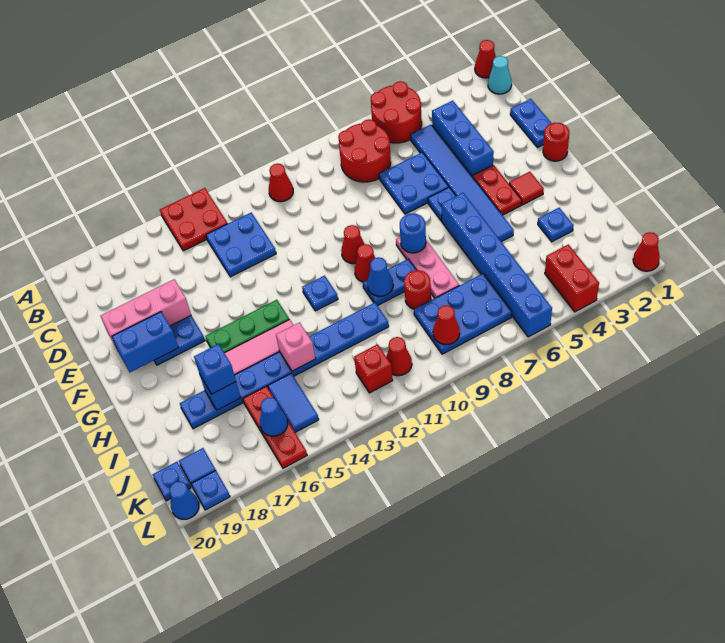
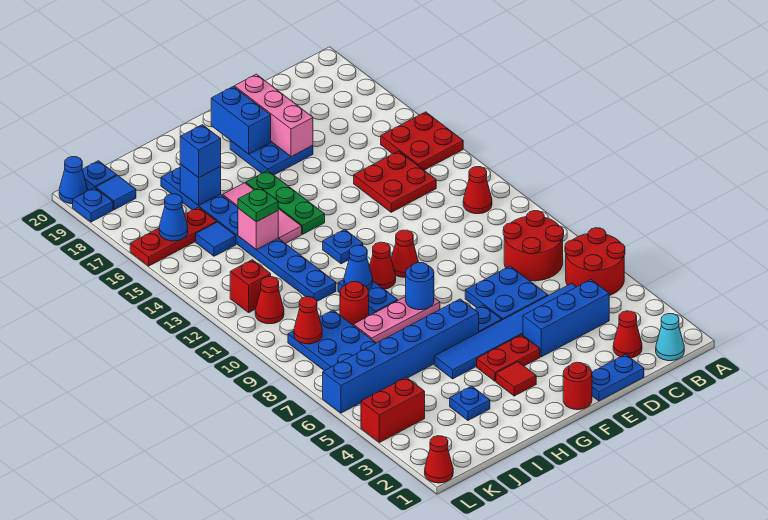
red 1x1 cone [475,40,496,78] -> red 1x1 cone moved to [613,311,642,358]
blue 2x2 plate [206,213,276,277] -> red 2x2 plate [354,151,436,212]
none -> green 1x1 plate [238,187,278,222]
blue 1x2 tile [268,373,319,432] -> blue 1x1 tile [196,222,236,256]

